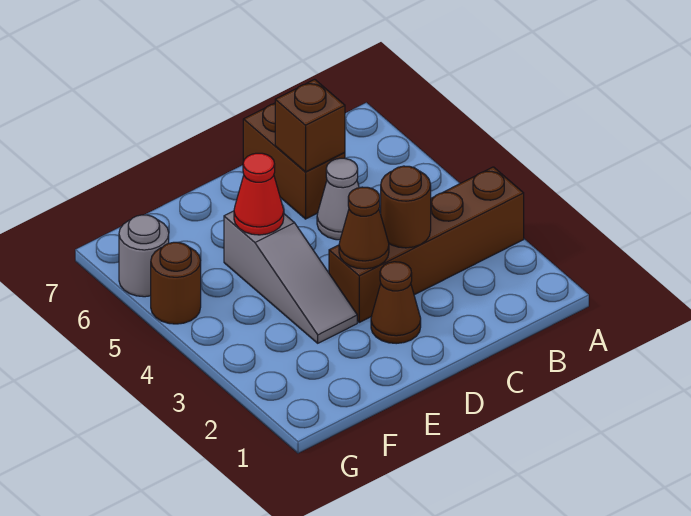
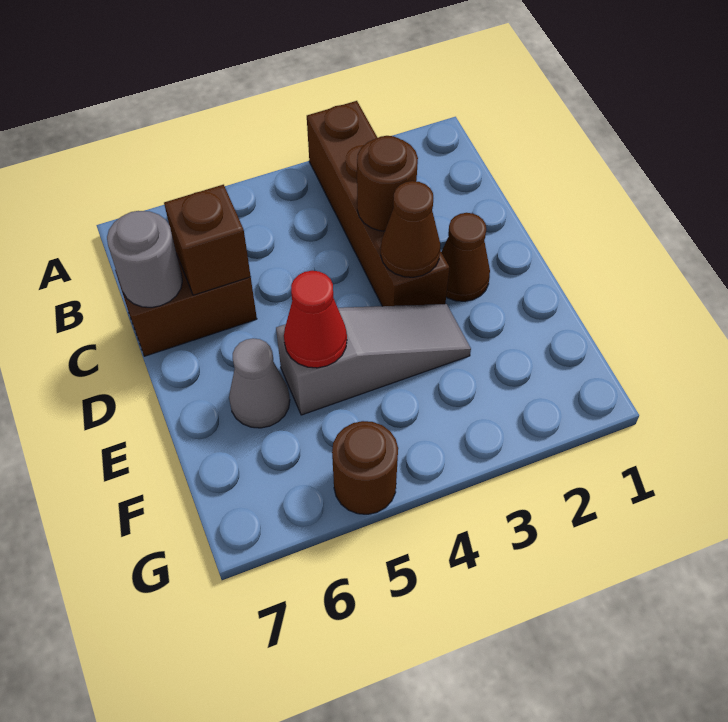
grey 1x1 cone [317,158,359,240] -> grey 1x1 cone moved to [229,338,290,428]
grey 1x1 round brick [119,215,169,297] -> grey 1x1 round brick moved to [107,211,182,307]

